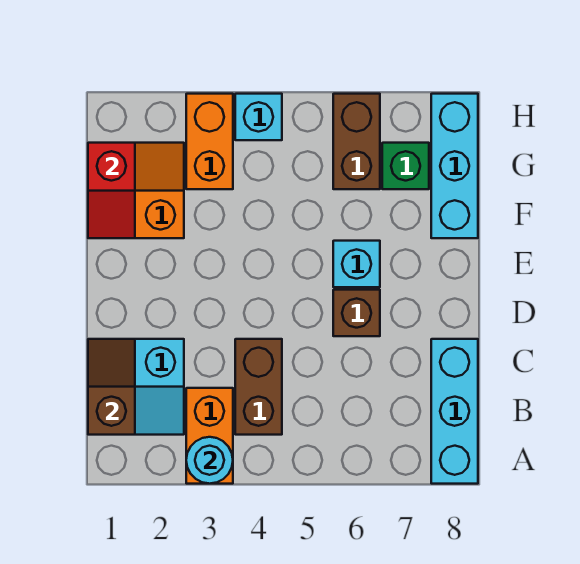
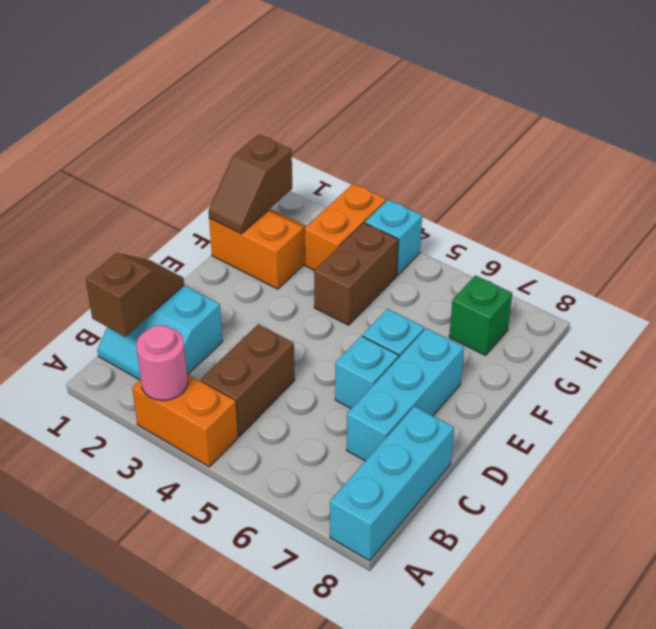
orange 1x2 brick [186,388,233,484] -> orange 1x2 brick turned to [132,374,238,467]
cyan 1x1 round brick [186,437,233,484] -> pink 1x1 round brick [136,325,188,400]
brown 1x1 brick [333,290,380,336] -> cyan 1x1 brick [335,336,399,409]
red 1x2 slope [88,143,135,238] -> brown 1x2 slope [209,134,292,234]
cyan 1x3 brick [431,94,478,238] -> cyan 1x3 brick moved to [347,328,464,461]
brown 1x2 brick [333,94,380,189] -> brown 1x2 brick moved to [314,223,398,325]

